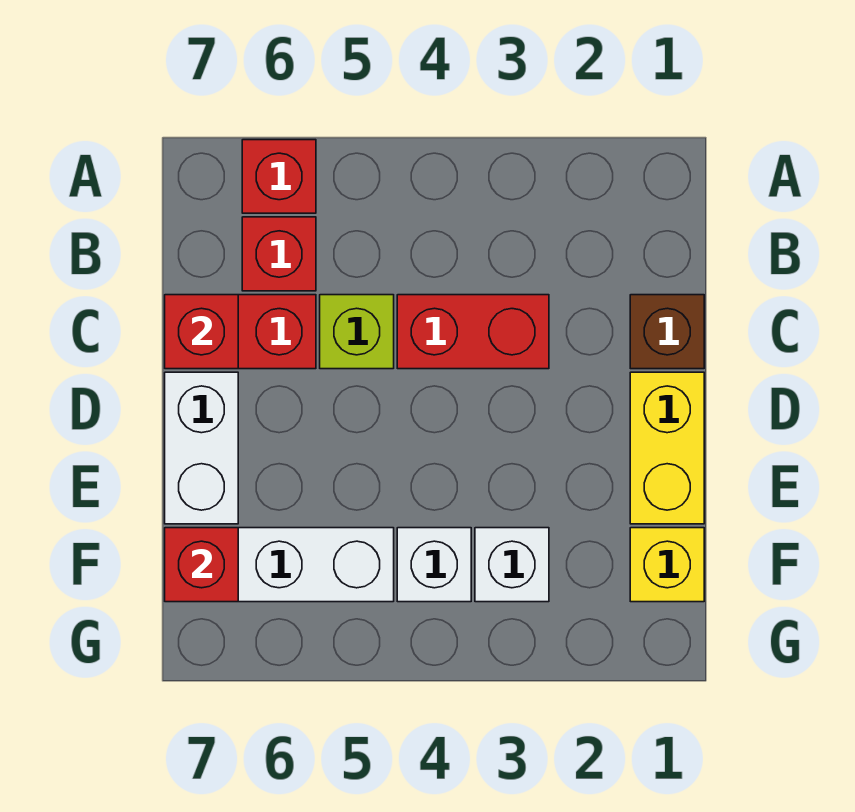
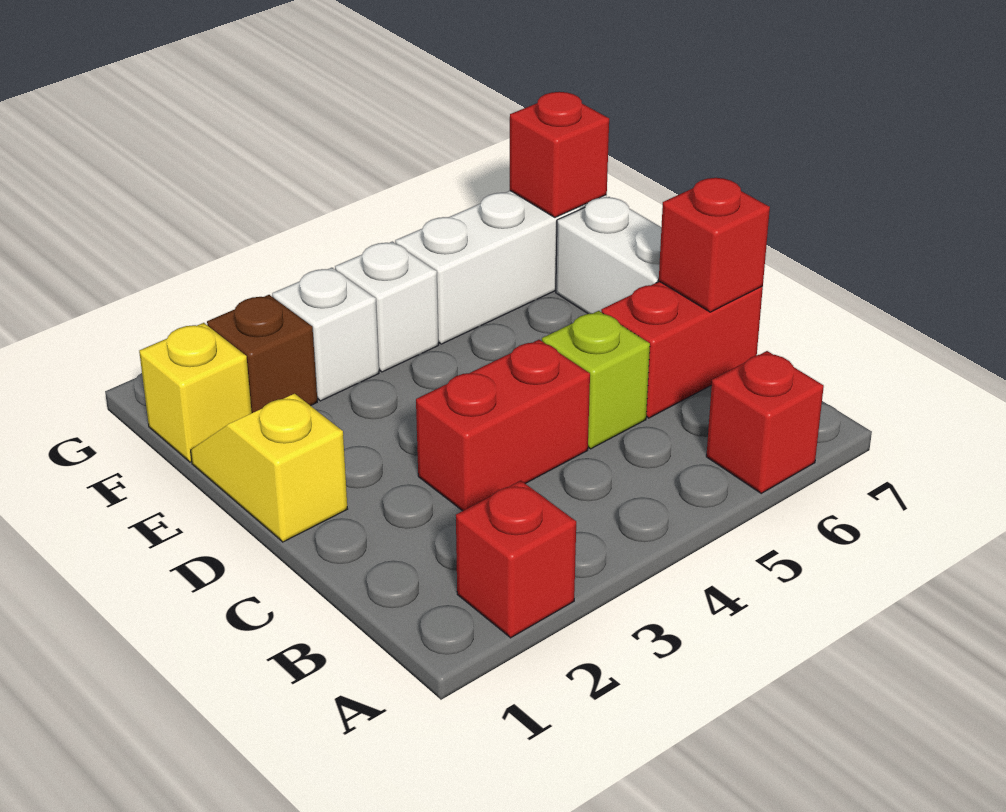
red 1x1 brick [242,217,316,291] -> red 1x1 brick moved to [456,481,576,638]
brown 1x1 brick [630,295,704,369] -> brown 1x1 brick moved to [207,295,317,413]
yellow 1x2 brick [630,372,704,524] -> yellow 1x2 slope [191,394,347,542]

